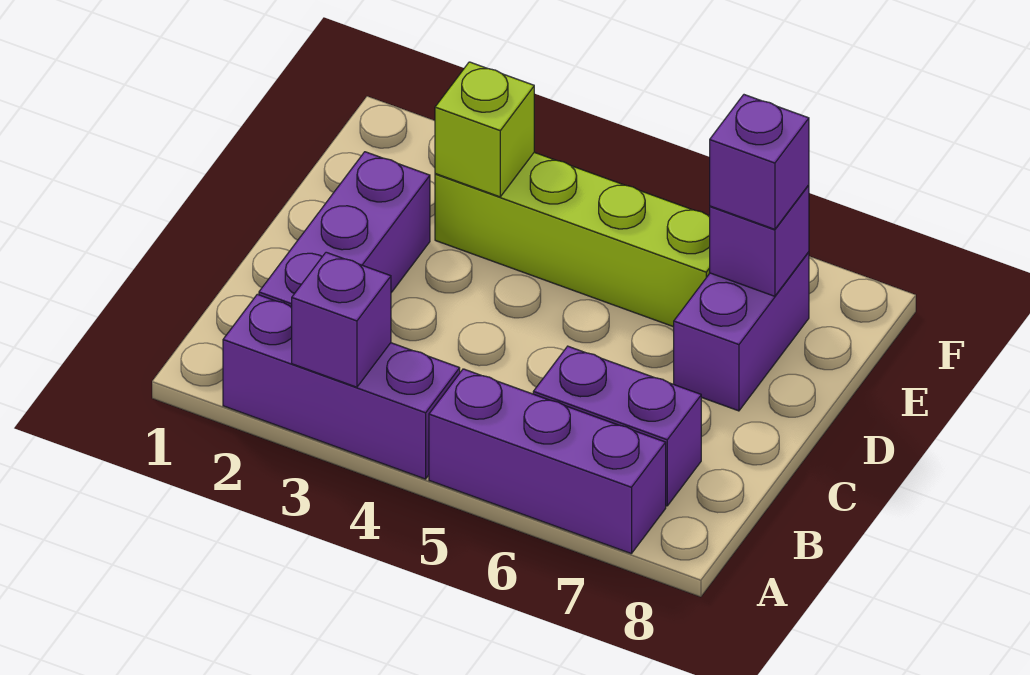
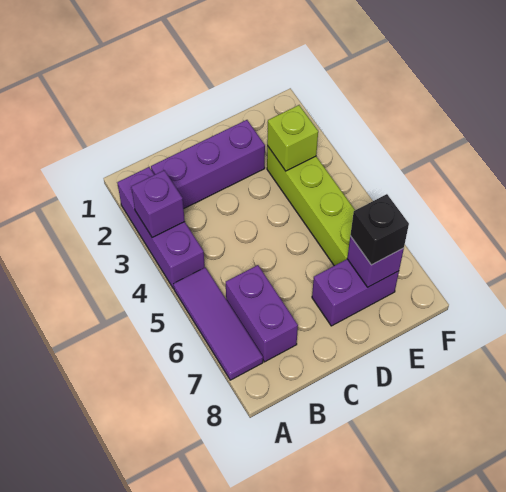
purple 1x3 brick [429,369,666,554] -> purple 1x3 tile [174,267,263,380]
purple 1x1 brick [710,95,809,229] -> black 1x1 brick [350,194,409,265]

